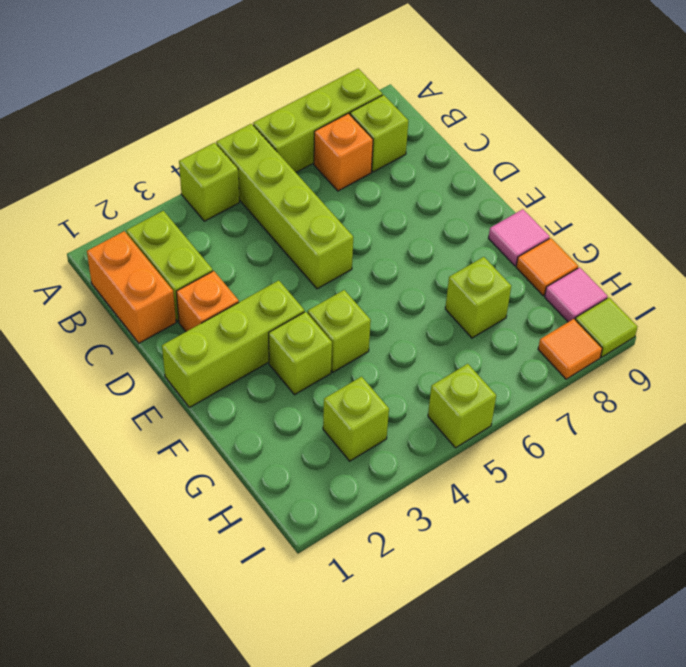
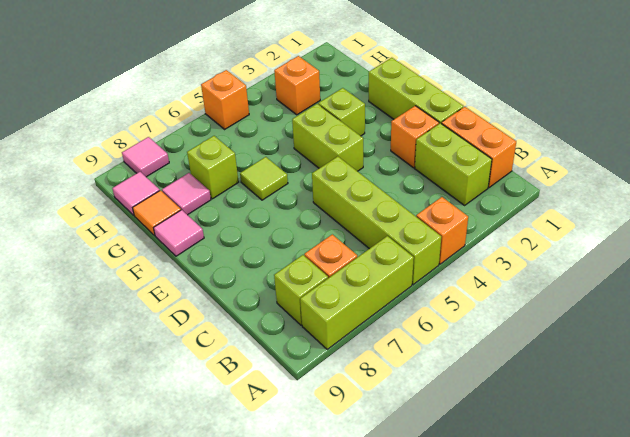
lime 1x1 brick [179,143,239,221] -> orange 1x1 brick [416,197,468,264]
lime 1x3 brick [162,280,305,407] -> lime 1x3 brick turned to [369,58,464,124]
lime 1x1 brick [308,290,371,372] -> lime 1x2 brick [292,104,363,171]
none -> pink 1x1 tile [162,173,211,215]
lime 1x1 brick [323,377,389,461] -> orange 1x1 brick [274,56,320,115]
lime 1x1 brick [428,364,496,448] -> orange 1x1 brick [201,70,249,129]
orange 1x1 tile [538,319,602,379] -> pink 1x1 tile [122,137,169,177]
lime 1x1 tile [575,298,638,357] -> lime 1x1 tile moved to [240,157,288,200]

